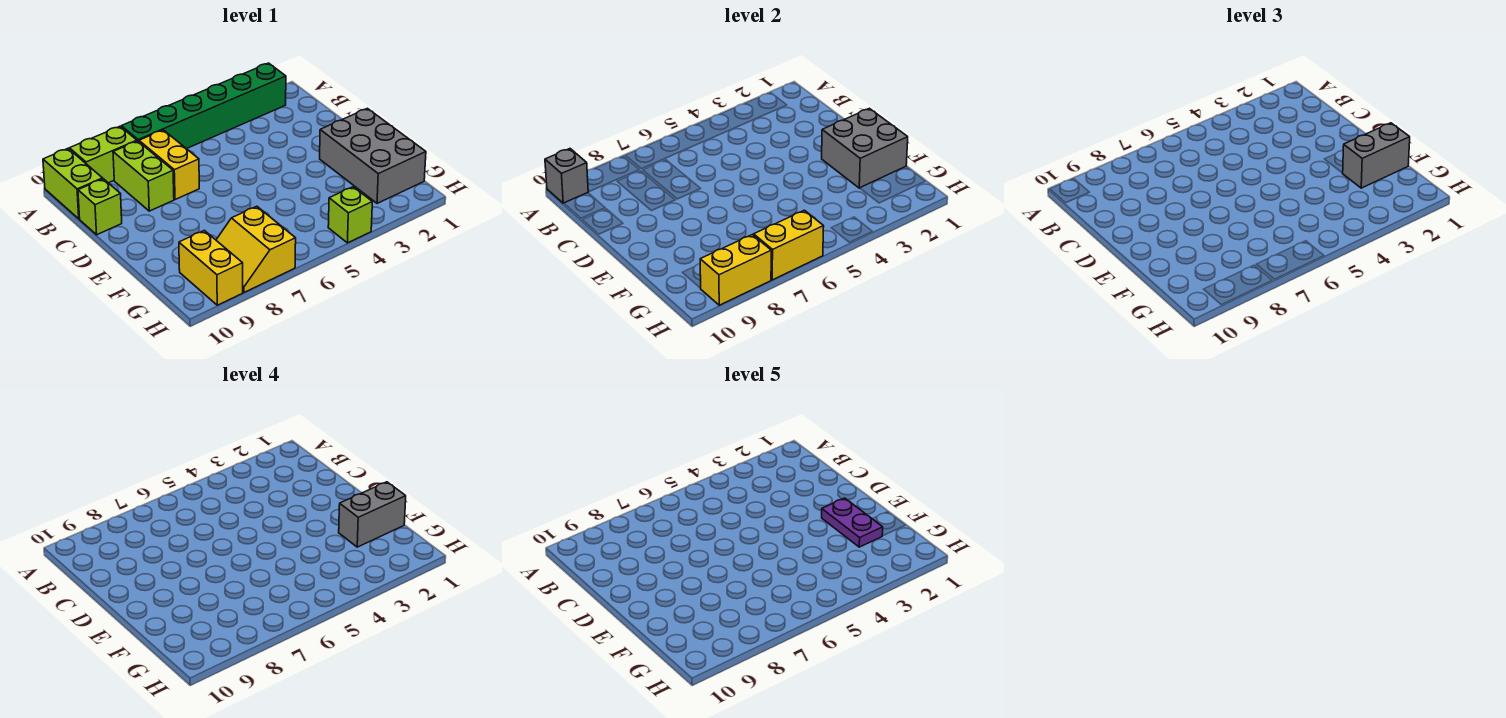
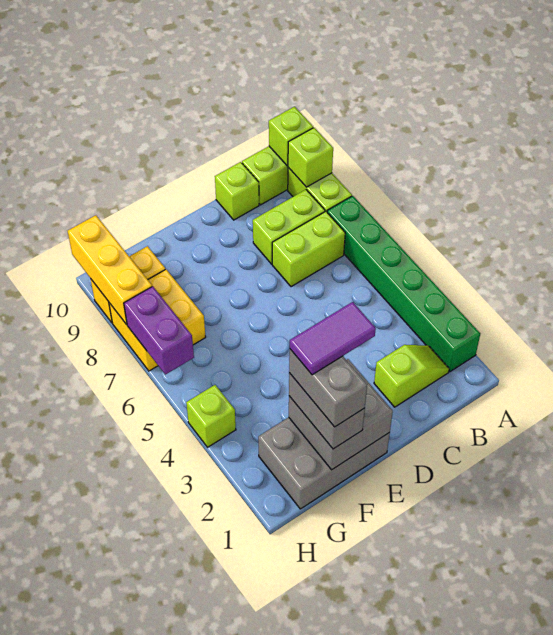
none -> lime 1x1 brick [288,128,333,187]
grey 1x1 brick [545,149,588,203] -> lime 1x1 brick [269,107,313,166]
none -> lime 1x2 slope [374,345,449,407]
yellow 1x2 brick [139,130,199,200] -> lime 1x2 brick [272,212,345,287]
purple 1x2 plate [822,498,883,547] -> purple 1x2 tile [290,302,376,375]
yellow 2x2 slope [216,206,296,292] -> yellow 2x2 brick [109,269,206,371]
yellow 1x2 brick [754,210,824,280] -> purple 1x2 brick [124,286,194,374]
yellow 1x2 brick [700,235,771,305] -> yellow 1x3 brick [68,215,152,325]

